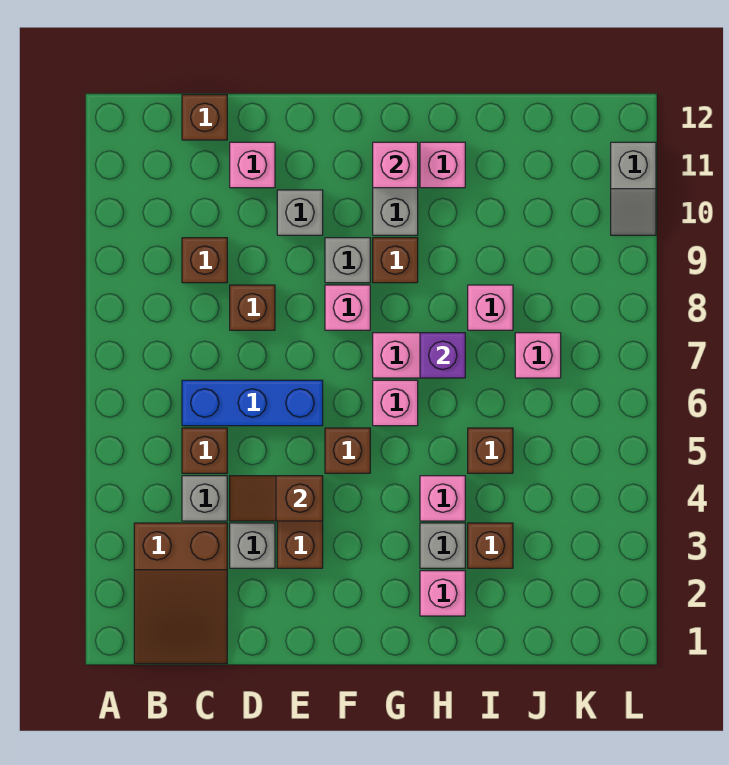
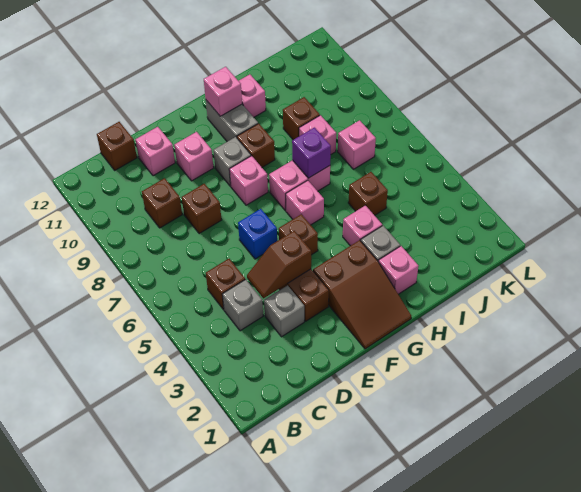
brown 2x3 slope [134,523,227,664] -> brown 2x3 slope moved to [313,240,411,349]
blue 1x3 brick [182,380,323,426] -> blue 1x1 brick [238,209,277,259]
grey 1x1 brick [277,190,323,235] -> pink 1x1 brick [174,132,213,181]
brown 1x1 brick [468,523,513,568] -> brown 1x1 brick moved to [283,97,320,140]
grey 1x2 slope [611,142,656,235] -> none

